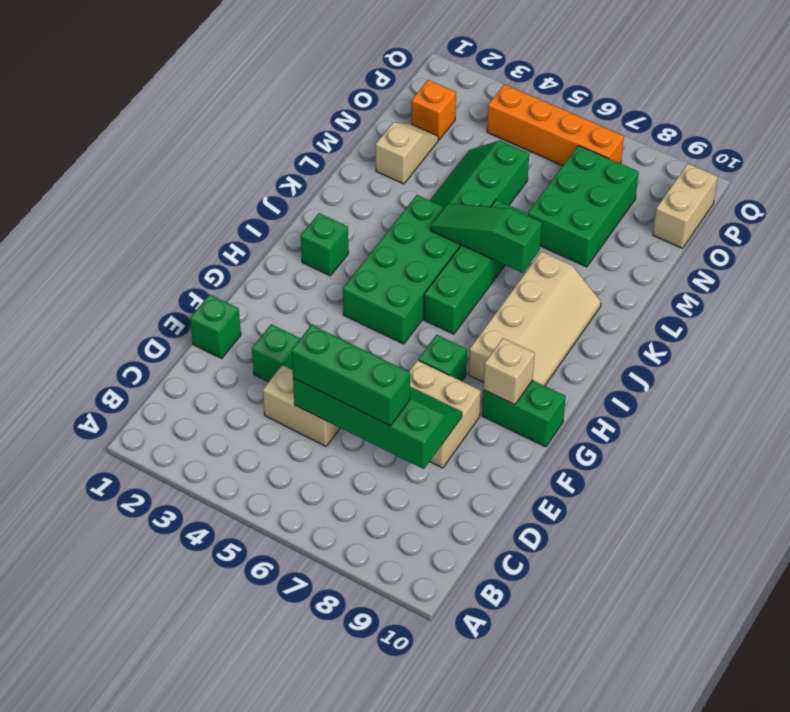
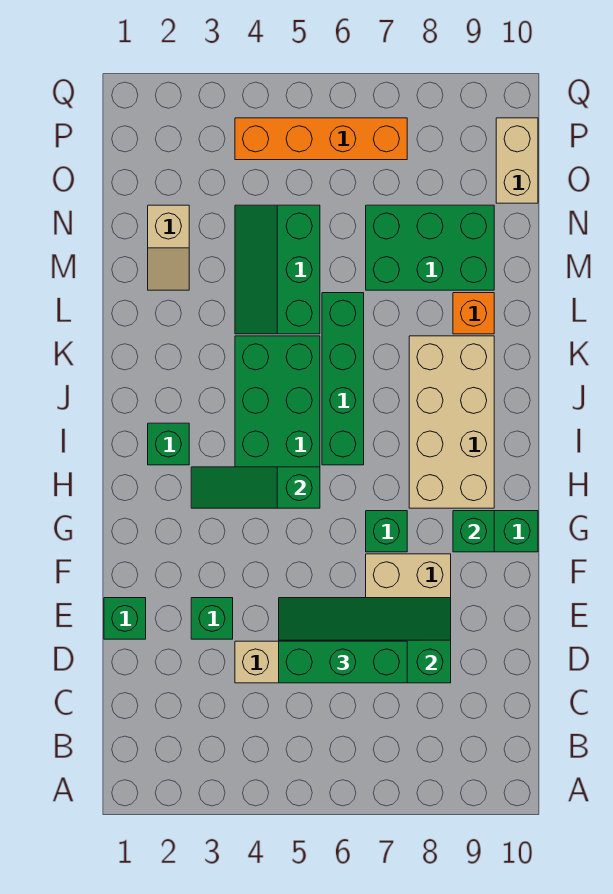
tan 1x1 brick [484,338,535,405] -> green 1x1 brick [453,511,494,552]
tan 2x4 slope [469,251,601,386] -> tan 2x4 brick [409,336,494,508]
green 1x3 slope [430,203,542,273] -> green 1x3 slope moved to [191,467,320,508]
tan 1x2 slope [376,122,438,184] -> tan 1x2 slope turned to [148,205,189,290]
green 2x3 brick [528,145,639,267] -> green 2x3 brick turned to [366,205,494,290]
orange 1x1 brick [411,80,456,140] -> orange 1x1 brick moved to [453,293,494,334]

